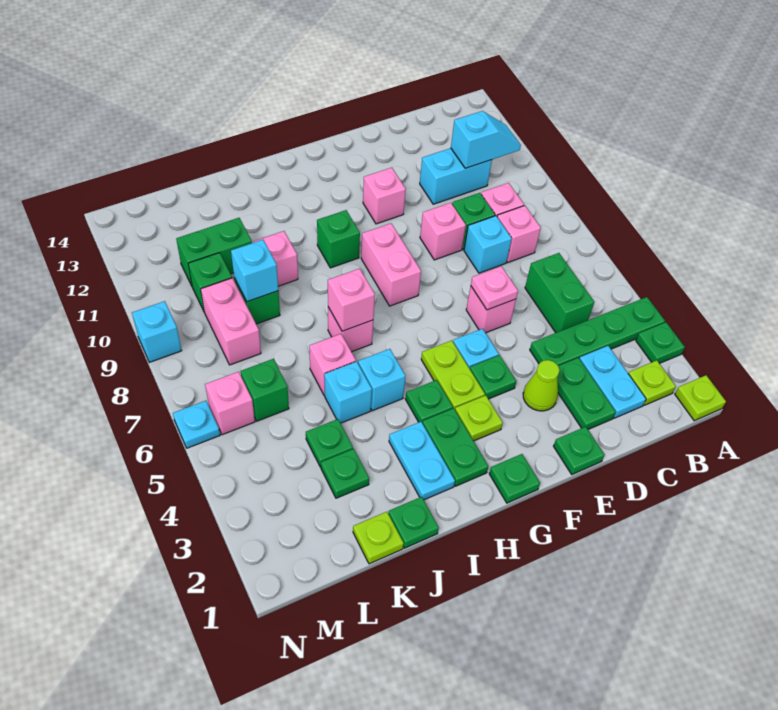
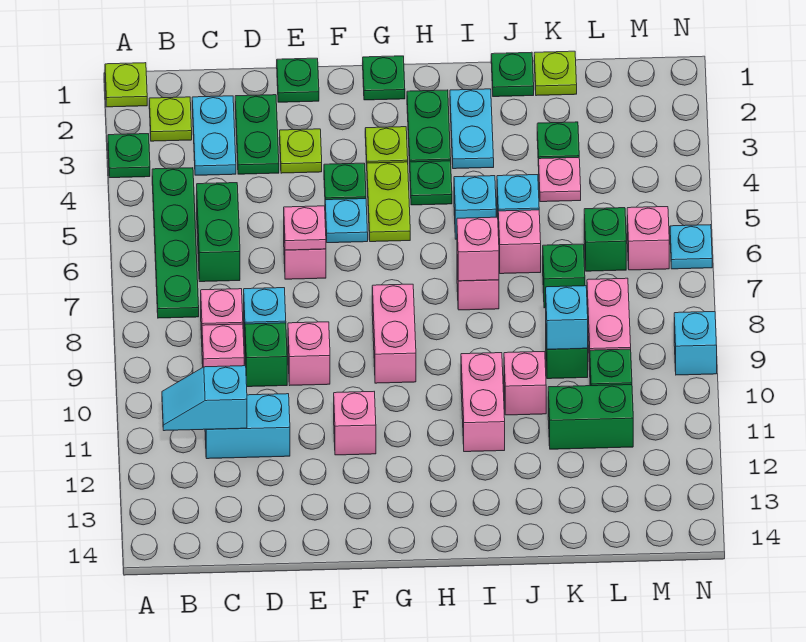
green 1x4 plate [530,297,665,366] -> green 1x4 plate turned to [152,168,199,318]
lime 1x1 cone [523,360,560,411] -> lime 1x1 plate [280,129,322,173]
green 1x1 brick [317,210,360,268] -> green 1x1 brick moved to [543,244,585,308]
none -> pink 1x2 brick [461,353,505,452]
green 1x1 plate [306,419,353,467] -> pink 1x1 plate [539,157,581,202]

